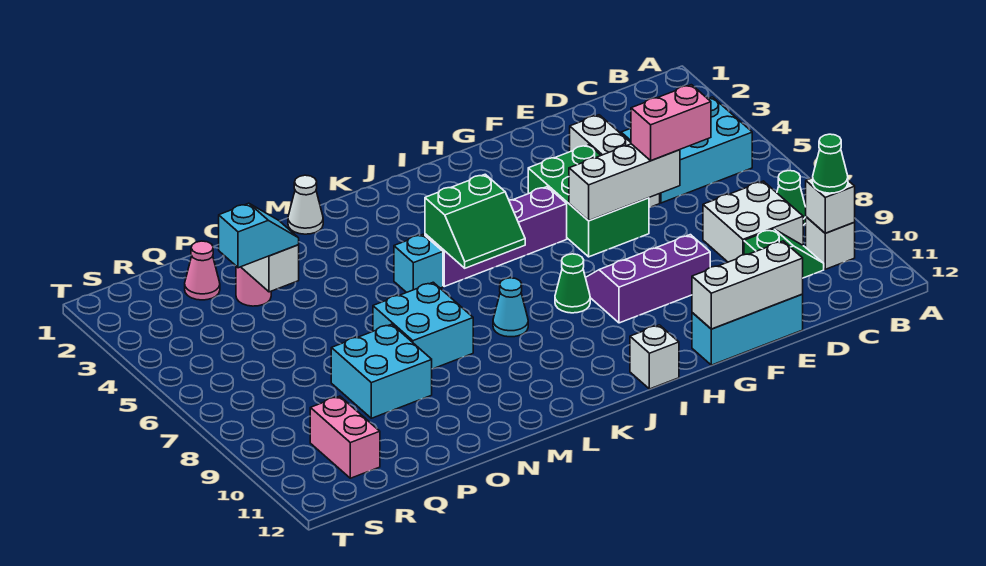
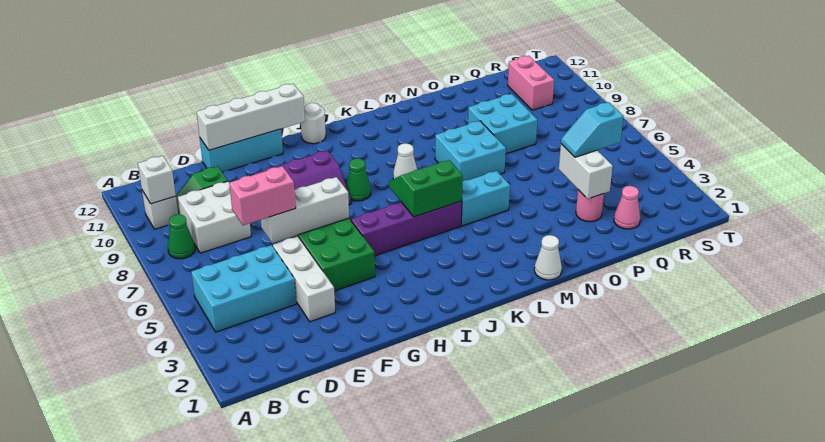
green 1x1 cone [813,134,848,193] -> none
white 1x3 brick [692,241,803,329] -> white 1x4 brick [197,84,305,150]
white 1x1 brick [630,325,679,389] -> white 1x1 round brick [301,103,326,144]
cyan 1x1 cone [493,278,528,337] -> white 1x1 cone [393,143,417,179]
cyan 1x1 brick [394,234,443,293] -> cyan 1x2 brick [461,171,510,226]

